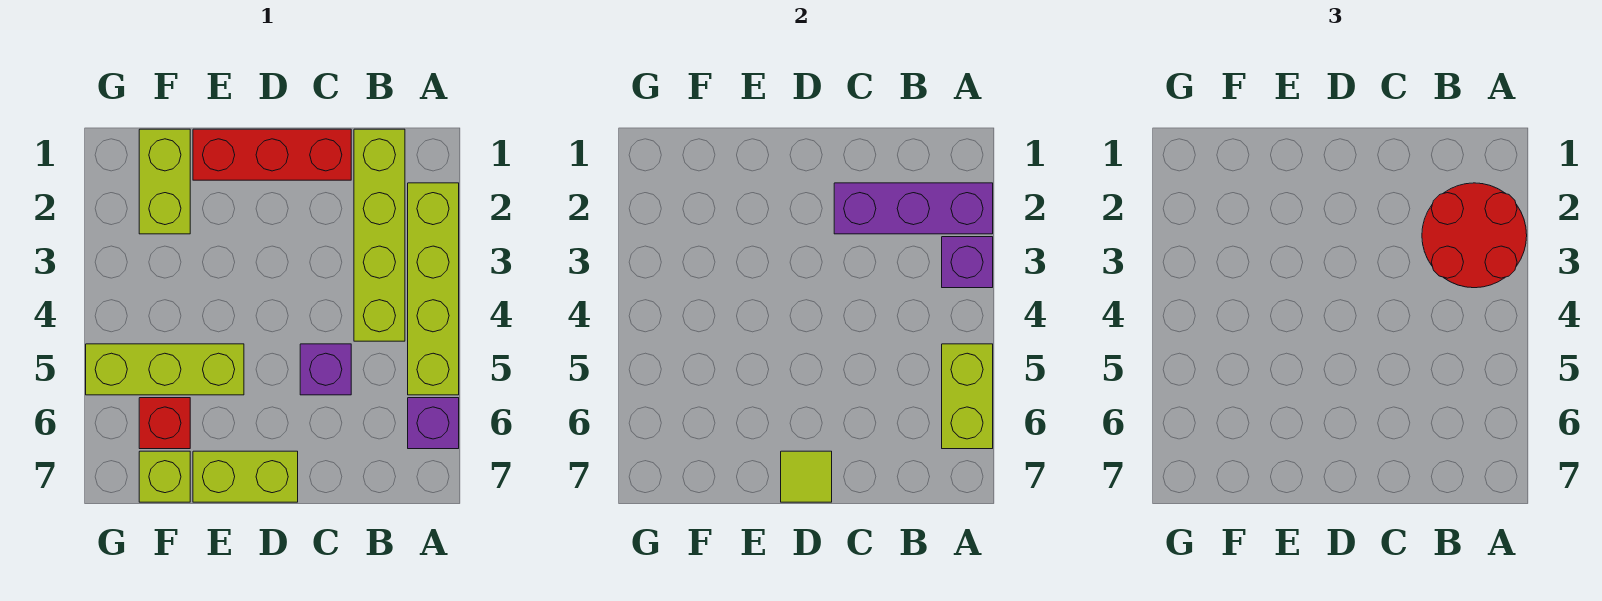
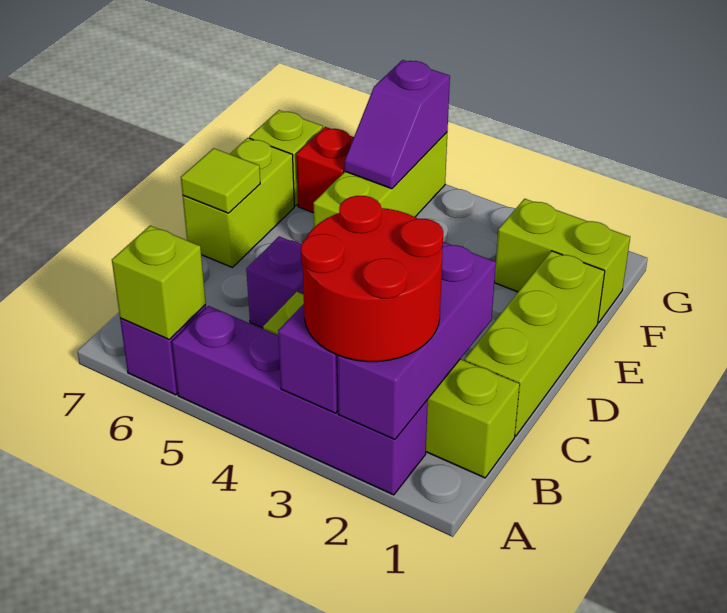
lime 1x4 brick [408,183,459,395] -> purple 1x4 brick [172,306,428,495]
lime 1x2 brick [942,344,993,449] -> lime 1x1 brick [112,225,206,339]
red 1x3 brick [193,129,351,180] -> lime 1x3 brick [465,251,605,436]
none -> purple 1x2 slope [345,60,450,189]

